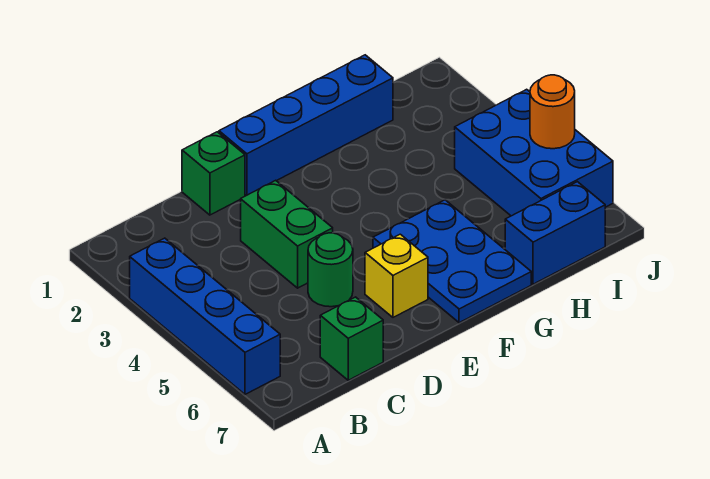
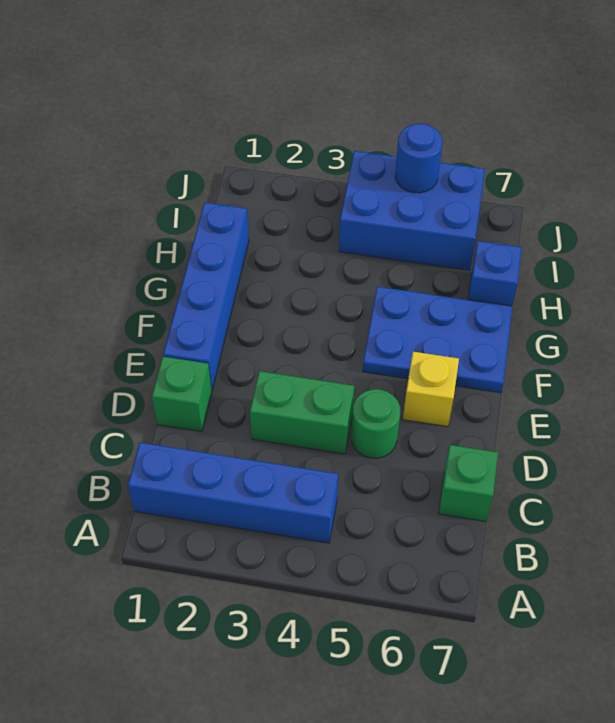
blue 1x4 brick [130,238,280,394] -> blue 1x4 brick moved to [128,443,338,543]
blue 1x2 brick [505,182,605,284] -> blue 1x1 brick [468,241,522,306]
orange 1x1 round brick [530,75,575,149] -> blue 1x1 round brick [395,124,443,193]

